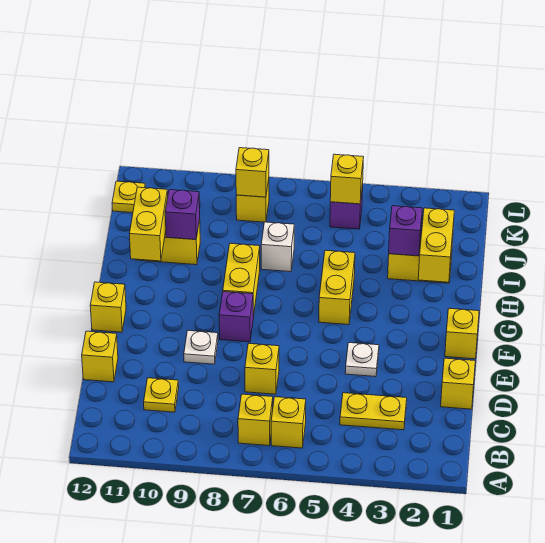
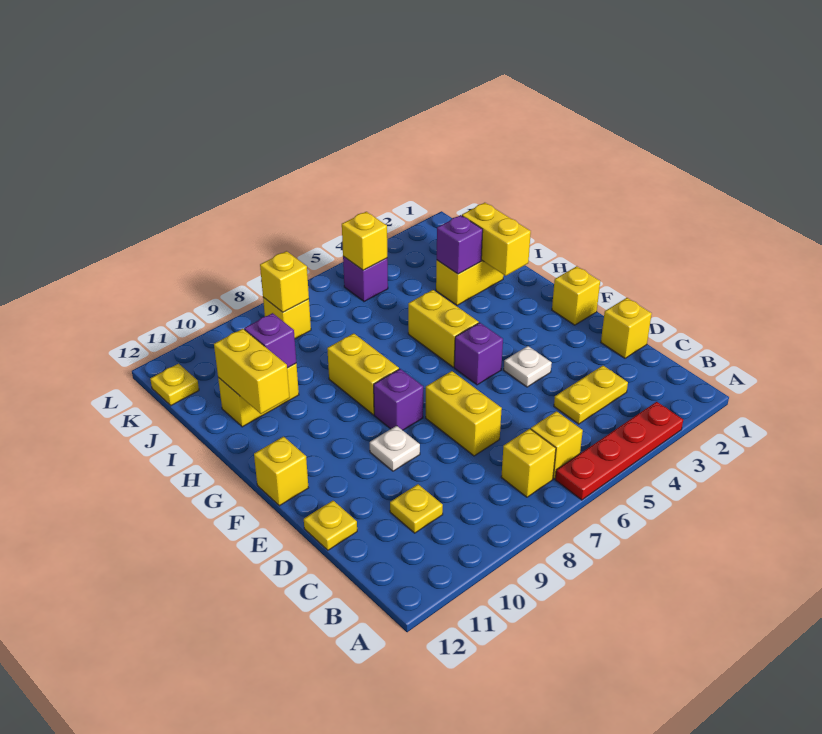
none -> red 1x4 plate [555,402,683,500]
yellow 1x1 brick [245,343,279,394] -> yellow 1x2 brick [426,371,502,456]
yellow 1x1 brick [82,331,118,382] -> yellow 1x1 plate [304,501,357,550]
none -> purple 1x1 brick [454,323,503,385]
white 1x1 brick [261,222,294,272] -> none

